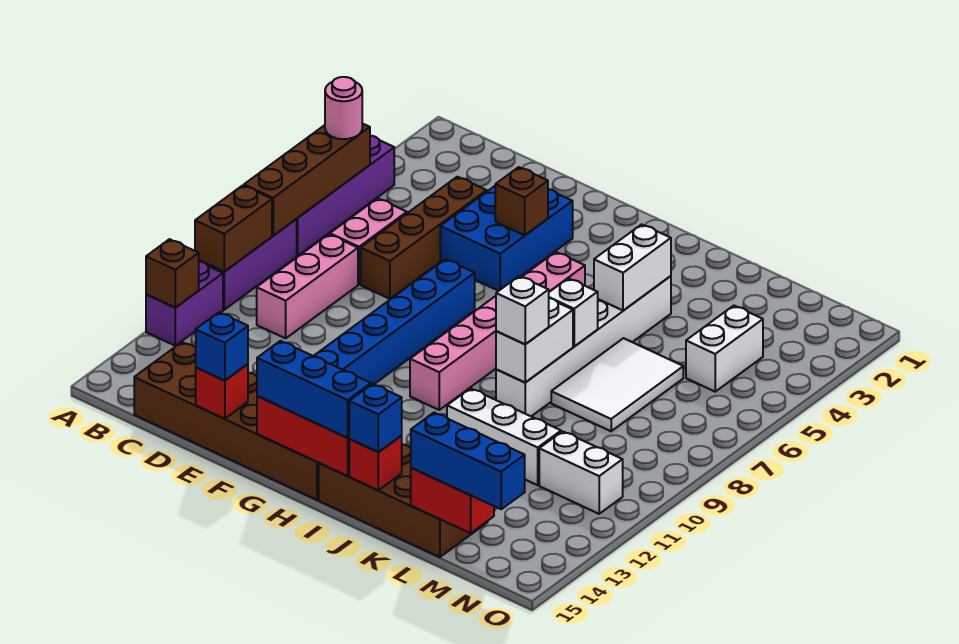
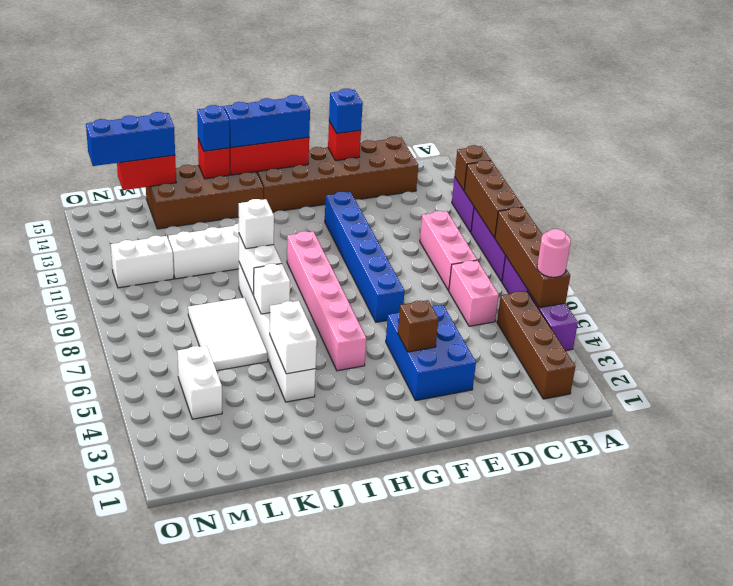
brown 1x2 brick [195,185,272,272] -> brown 1x3 brick [464,160,523,238]
brown 1x4 brick [361,177,487,299] -> brown 1x4 brick moved to [497,291,575,399]

